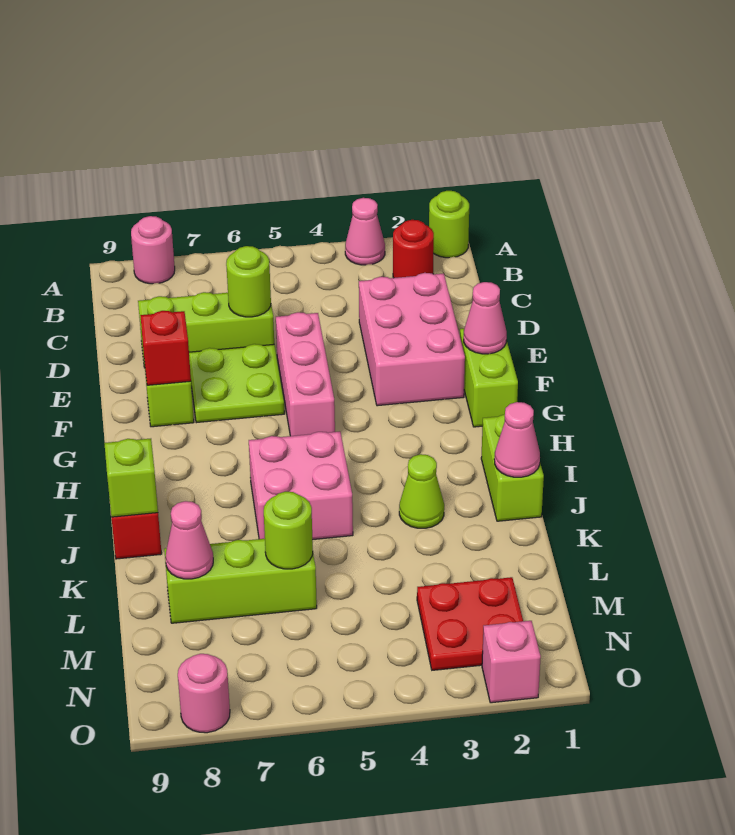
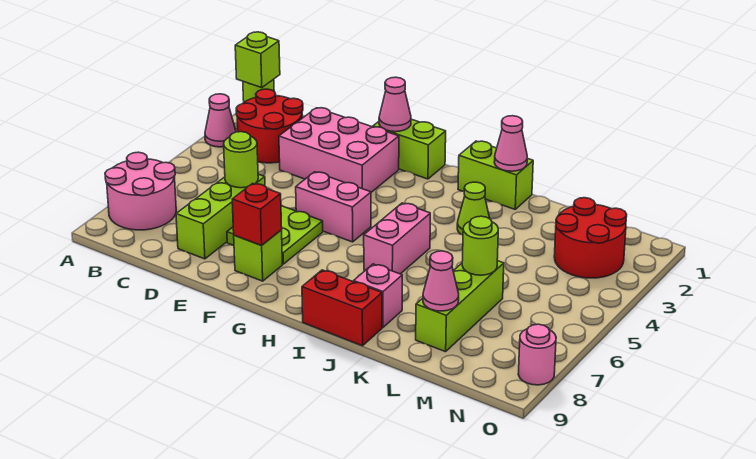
pink 1x1 round brick [131,216,175,284] -> pink 2x2 round brick [105,152,176,230]
red 1x1 round brick [393,220,434,278] -> red 2x2 round brick [236,89,303,163]
pink 1x3 brick [276,312,335,436] -> pink 1x2 brick [296,172,371,242]
pink 2x2 brick [249,432,353,540] -> pink 1x2 brick [364,203,430,274]
lime 1x1 brick [104,439,158,517] -> lime 1x1 brick moved to [235,32,280,88]
red 2x2 plate [417,577,523,670] -> red 2x2 round brick [554,198,627,278]
pink 1x1 brick [482,621,541,703] -> pink 1x1 brick moved to [354,264,402,327]

